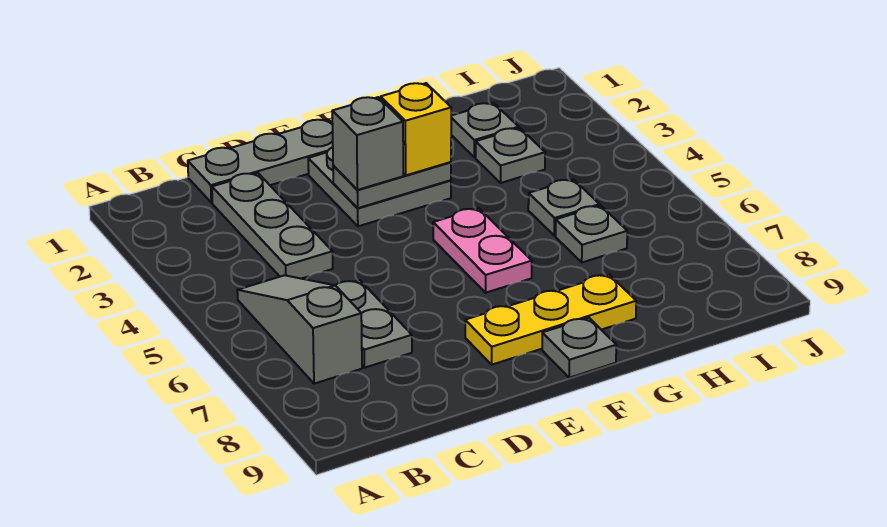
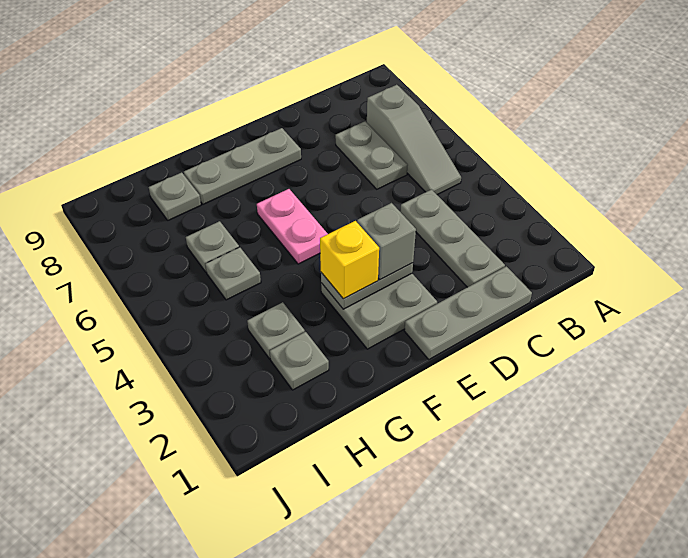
yellow 1x3 plate [465,274,636,365] -> grey 1x3 plate [184,128,301,204]
grey 1x1 plate [542,318,616,378] -> grey 1x1 plate moved to [149,172,201,220]

